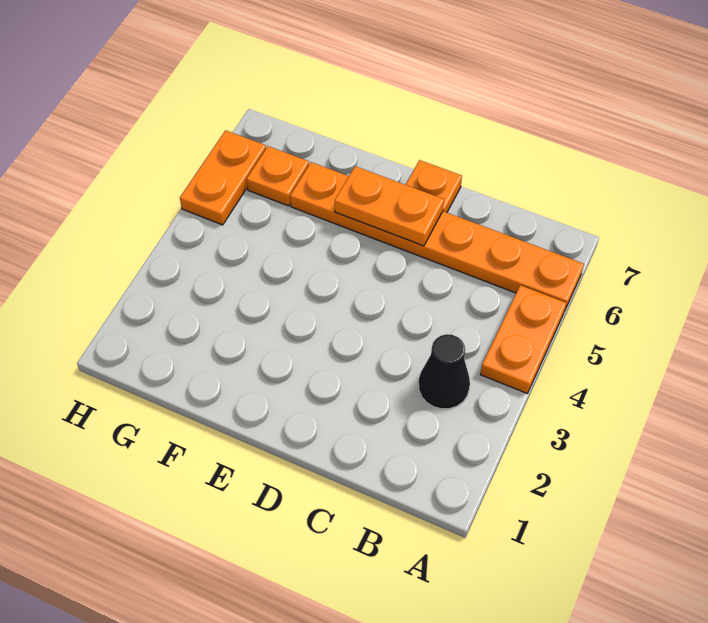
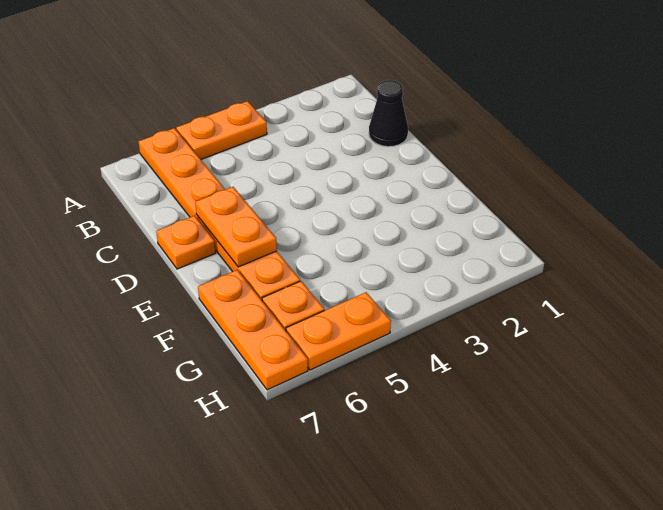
black 1x1 cone [419,334,470,409] -> black 1x1 cone moved to [369,80,408,147]
none -> orange 1x3 plate [198,270,308,390]

